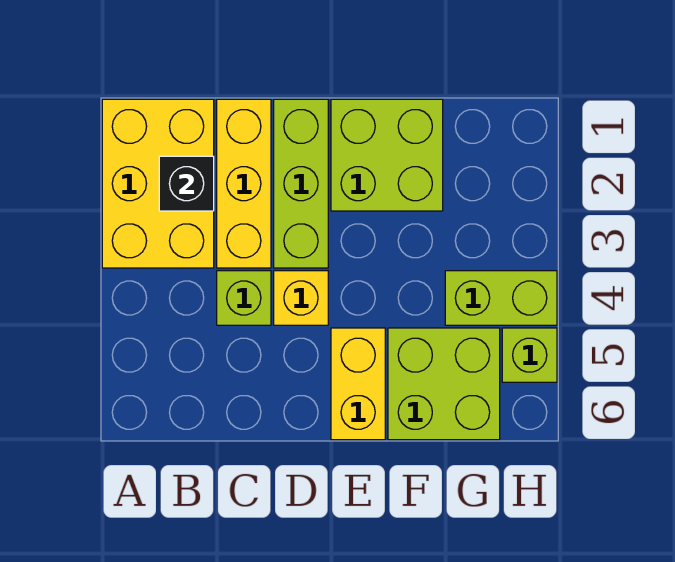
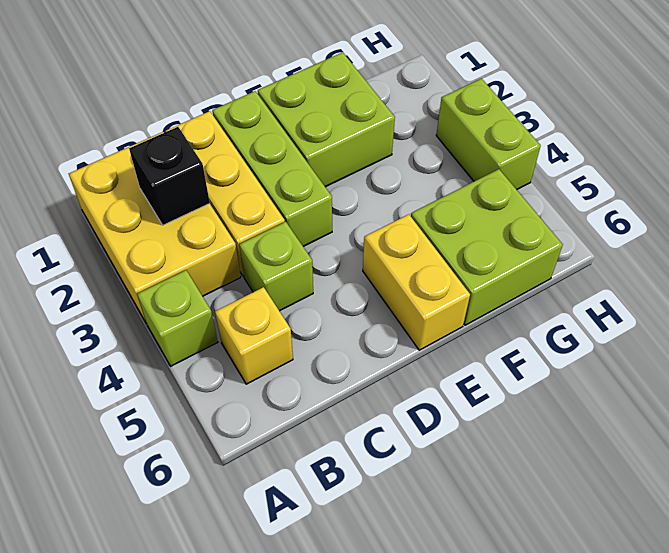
yellow 1x1 brick [274,271,328,325] -> yellow 1x1 brick moved to [215,287,293,384]
lime 1x2 brick [445,271,557,325] -> lime 1x2 brick turned to [436,79,540,190]
lime 1x1 brick [502,328,557,382] -> lime 1x1 brick moved to [137,270,218,366]

